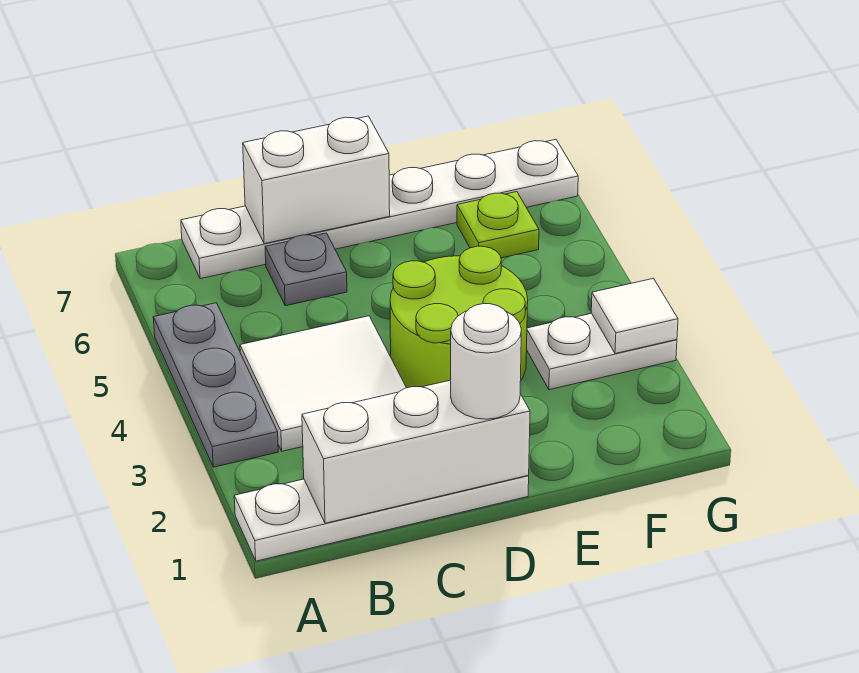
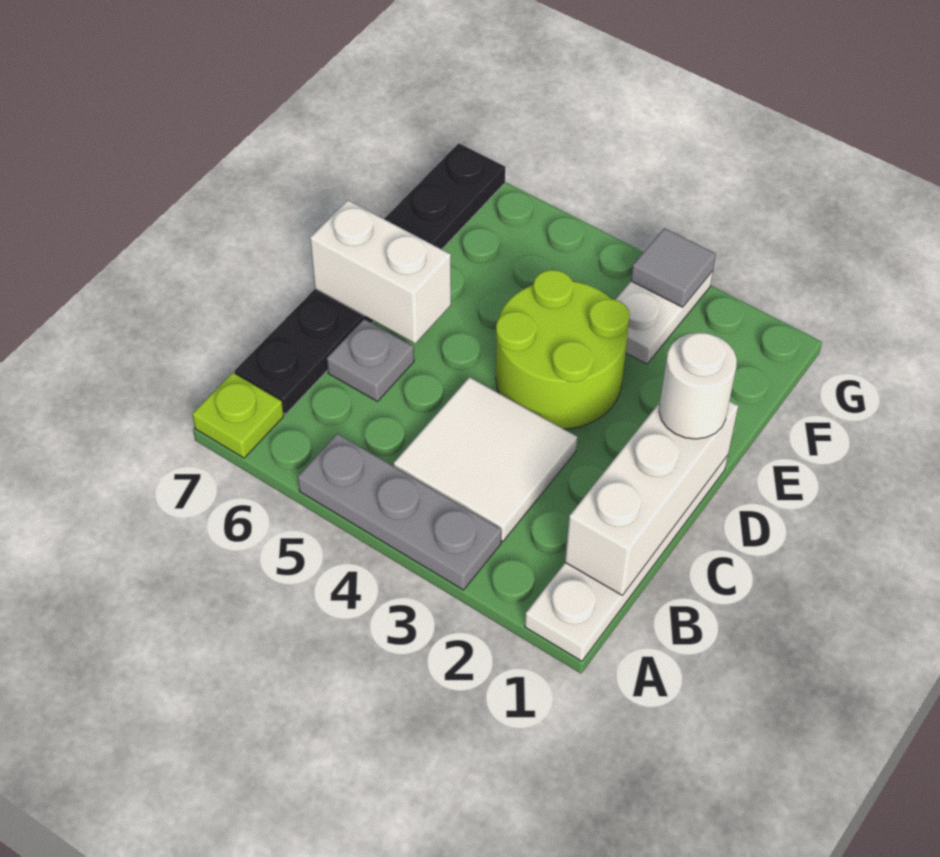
white 1x6 plate [181,139,578,279] -> black 1x6 plate [235,143,505,414]
white 1x2 brick [243,116,390,244] -> white 1x2 brick turned to [310,200,451,343]
lime 1x1 plate [457,192,539,258] -> lime 1x1 plate moved to [192,373,284,458]
white 1x1 tile [591,278,678,354] -> grey 1x1 tile [631,228,716,307]

